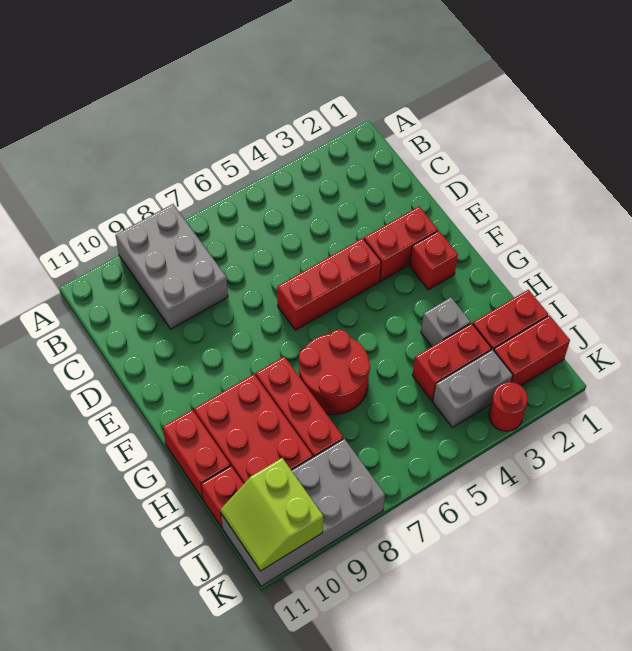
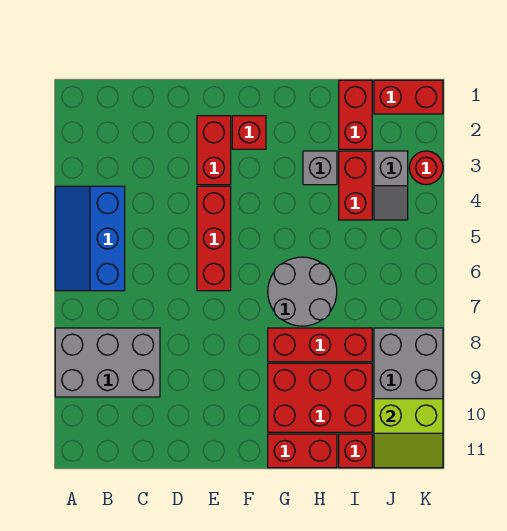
none -> blue 2x3 slope [55,186,125,291]
red 2x2 round brick [299,330,370,414] -> grey 2x2 round brick [268,257,337,326]
red 1x2 brick [494,315,570,385] -> red 1x2 brick turned to [374,80,443,114]
grey 1x2 brick [433,349,513,427] -> grey 1x2 slope [374,151,408,220]

